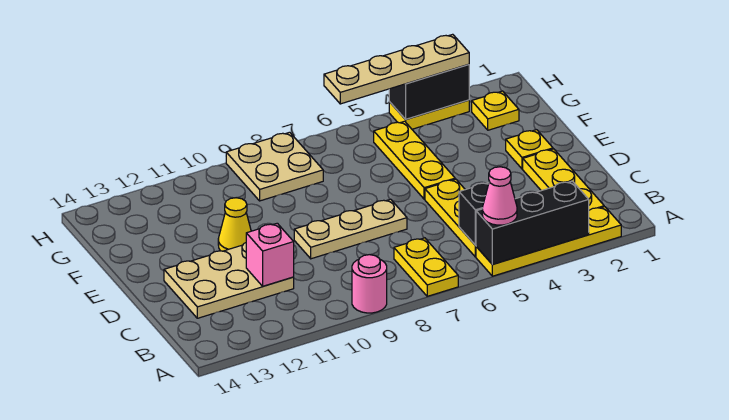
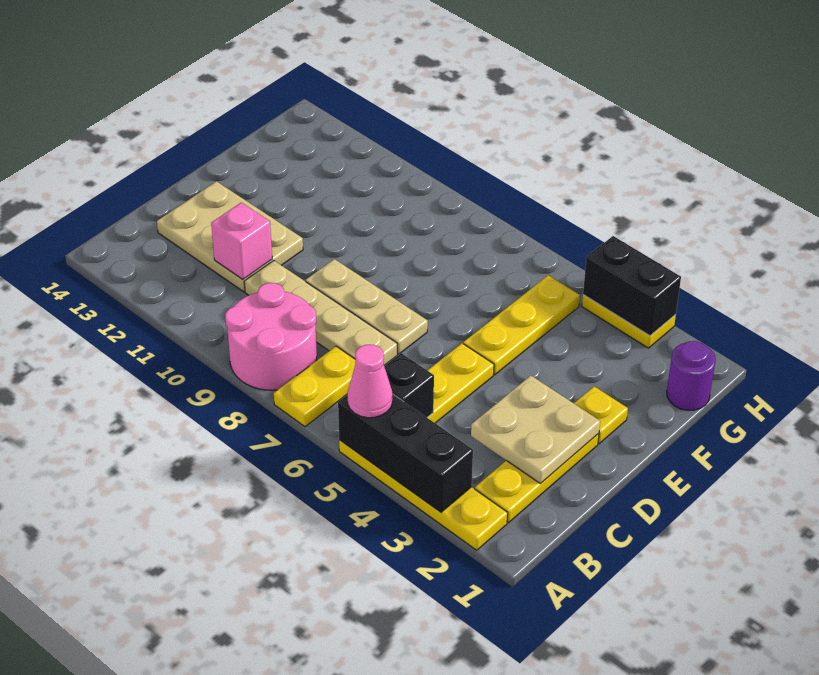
pink 1x1 round brick [352,255,387,313] -> pink 2x2 round brick [225,283,317,390]
yellow 1x1 cone [218,198,251,251] -> none
none -> purple 1x1 round brick [667,341,716,410]
yellow 1x1 plate [472,91,519,130] -> none
tan 2x2 plate [226,132,323,201] -> tan 2x2 plate moved to [471,376,600,484]
tan 1x4 plate [324,34,469,104] -> tan 1x4 plate moved to [244,261,397,365]

